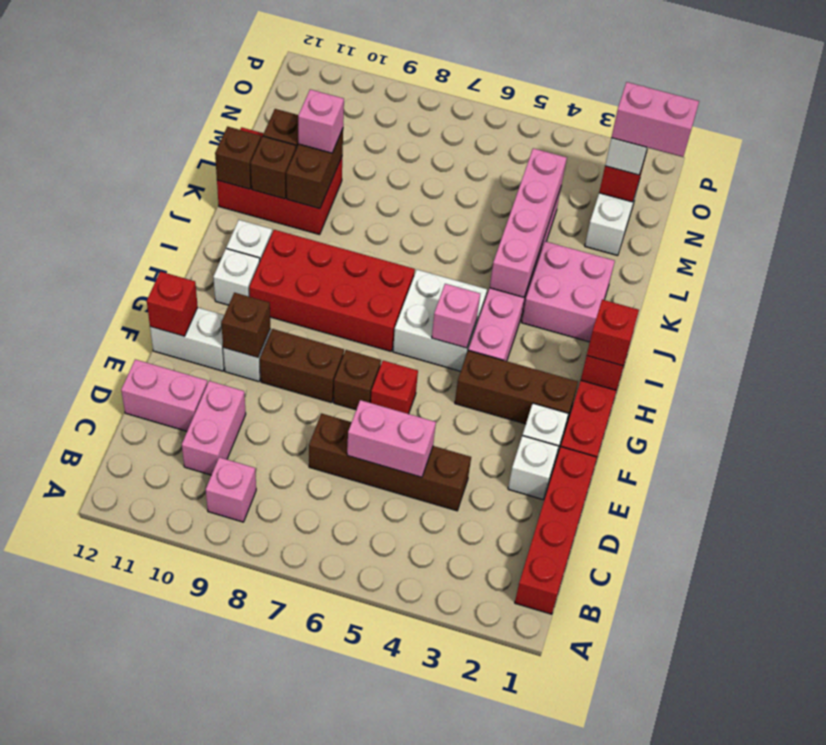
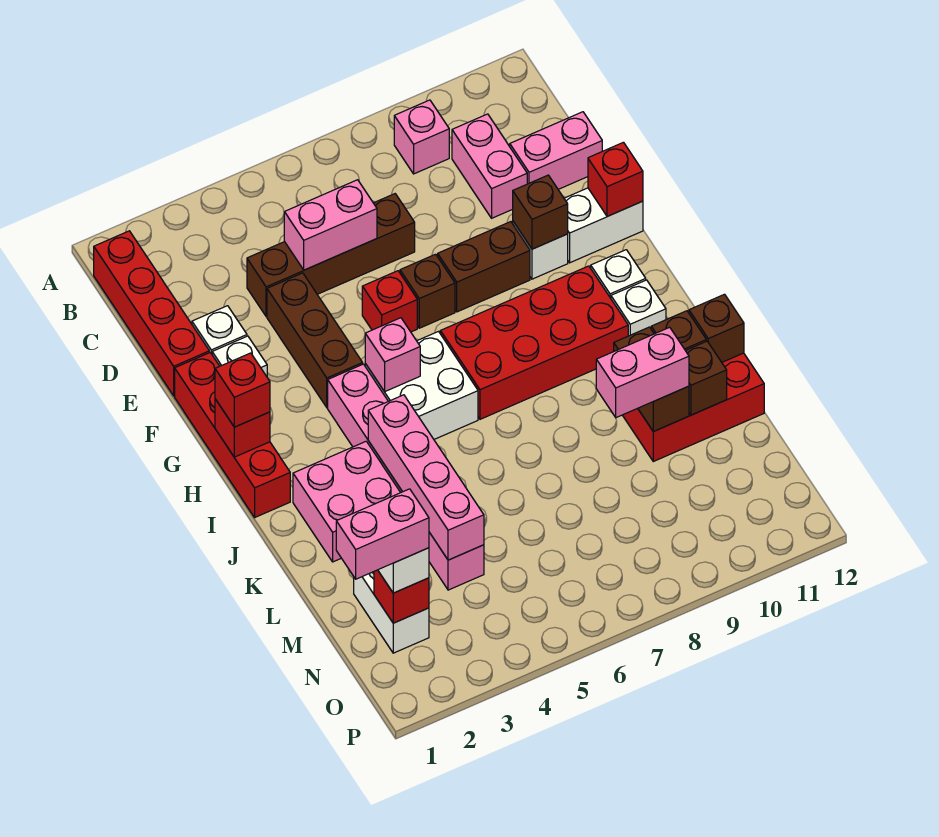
brown 1x3 brick [455,350,578,428] -> brown 1x3 brick turned to [267,273,363,408]
pink 1x1 brick [298,89,344,153] -> pink 1x2 brick [596,327,689,418]

